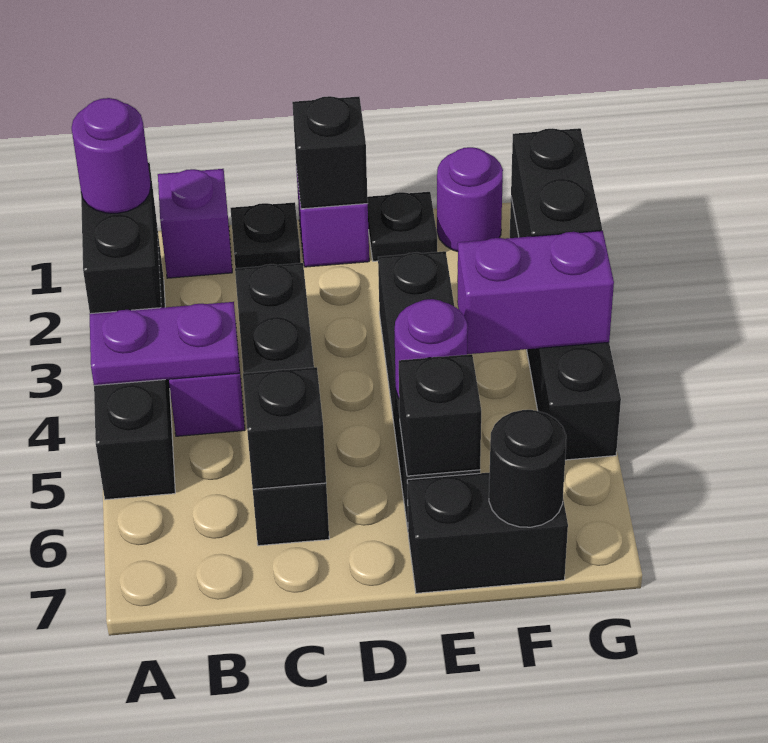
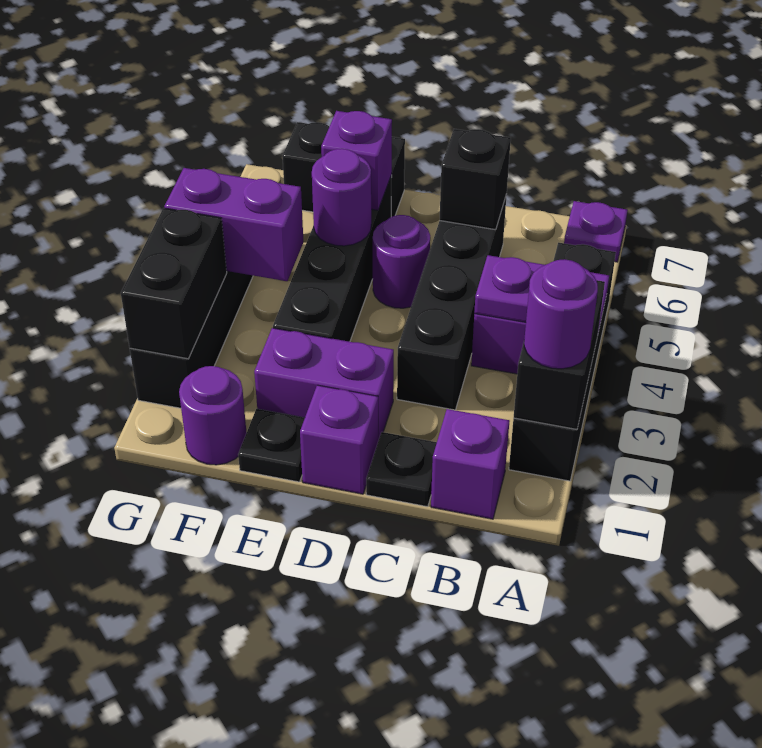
none -> purple 1x1 plate [564,201,628,262]
black 1x1 brick [292,96,368,209] -> none
none -> purple 1x2 brick [254,328,394,440]
none -> purple 1x1 round brick [373,215,430,308]
black 1x1 brick [399,354,481,476] -> purple 1x1 brick [321,111,392,210]
black 1x1 round brick [489,410,566,527] -> none

